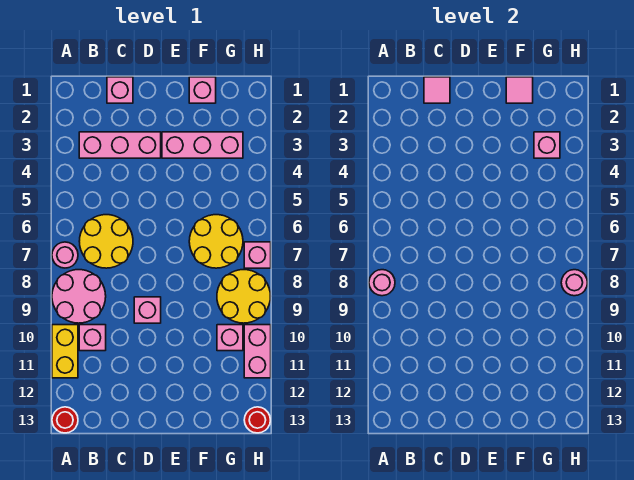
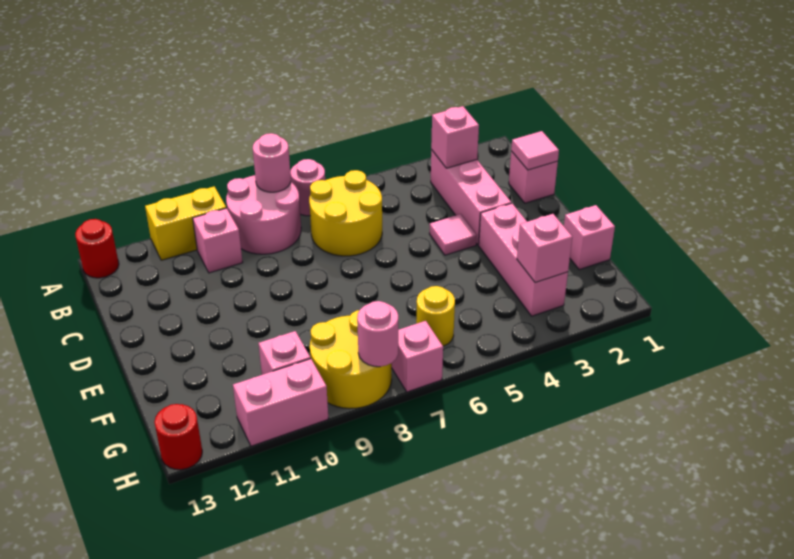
pink 1x1 brick [134,297,161,323] -> pink 1x1 brick moved to [431,106,479,168]
pink 1x1 tile [506,77,533,103] -> pink 1x1 tile moved to [429,214,477,255]
yellow 2x2 round brick [189,215,243,268] -> yellow 1x1 round brick [416,286,455,346]

